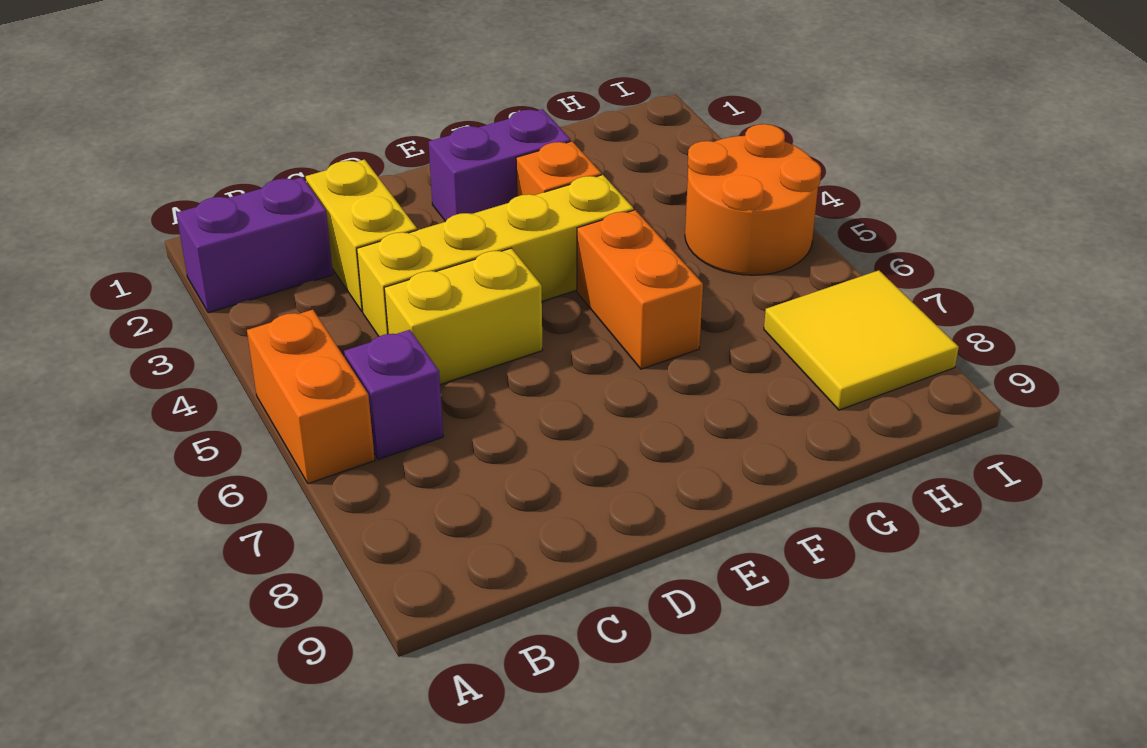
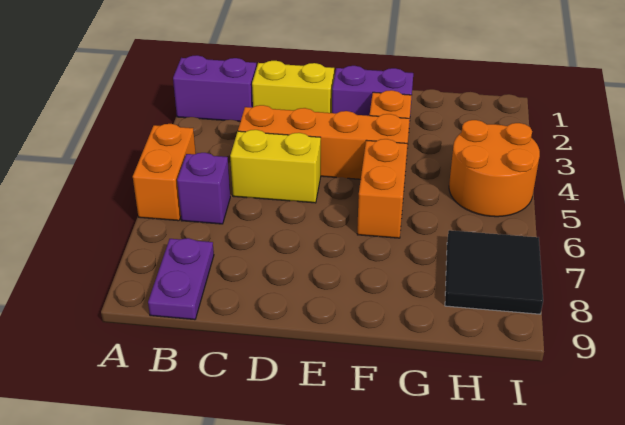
none -> purple 1x2 plate [148,238,214,320]
yellow 1x2 brick [306,159,417,311] -> yellow 1x2 brick turned to [252,61,334,113]
yellow 1x4 brick [357,175,634,336] -> orange 1x4 brick [238,105,410,179]
yellow 2x2 tile [764,270,959,410] -> black 2x2 tile [445,230,543,314]

